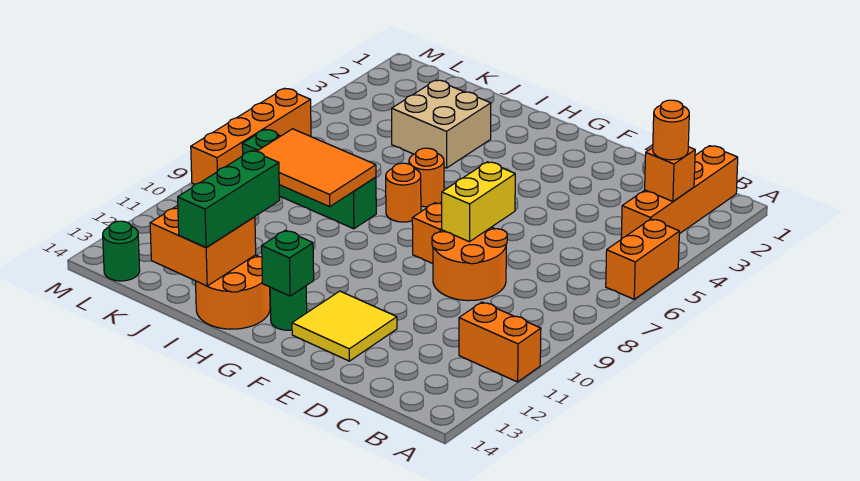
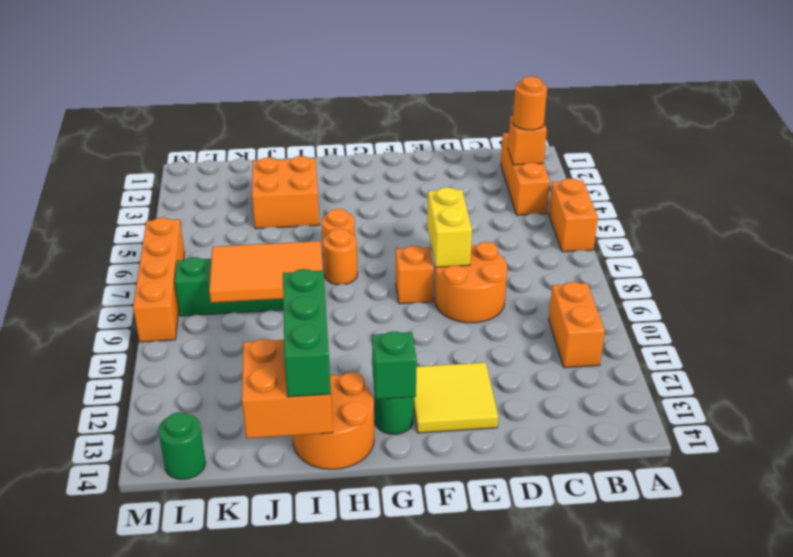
orange 1x2 brick [459,302,541,382] -> orange 1x2 brick turned to [549,282,605,368]
orange 1x4 brick [621,146,738,239] -> orange 1x3 brick [501,133,550,215]
tan 2x2 brick [392,80,491,168] -> orange 2x2 brick [252,156,320,229]

